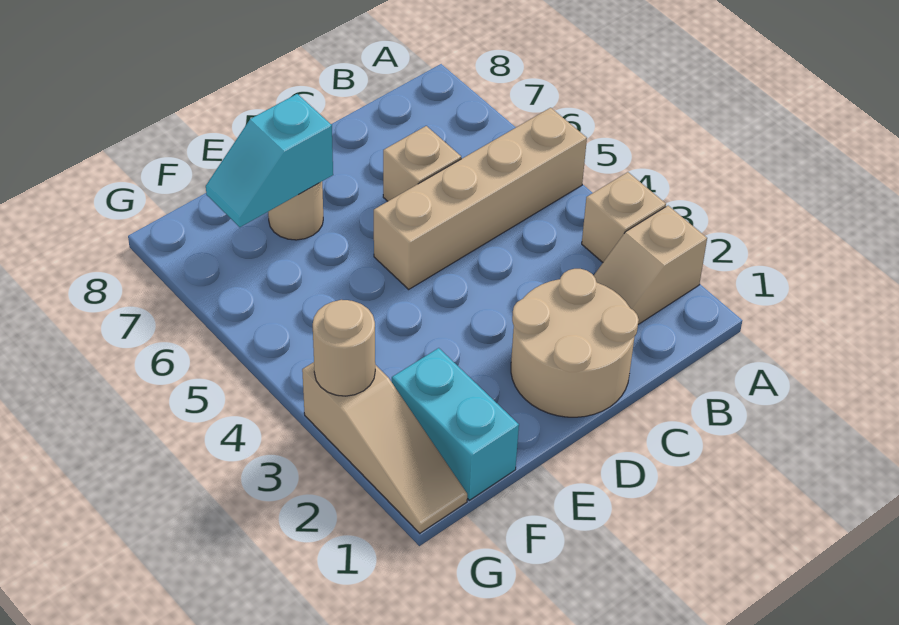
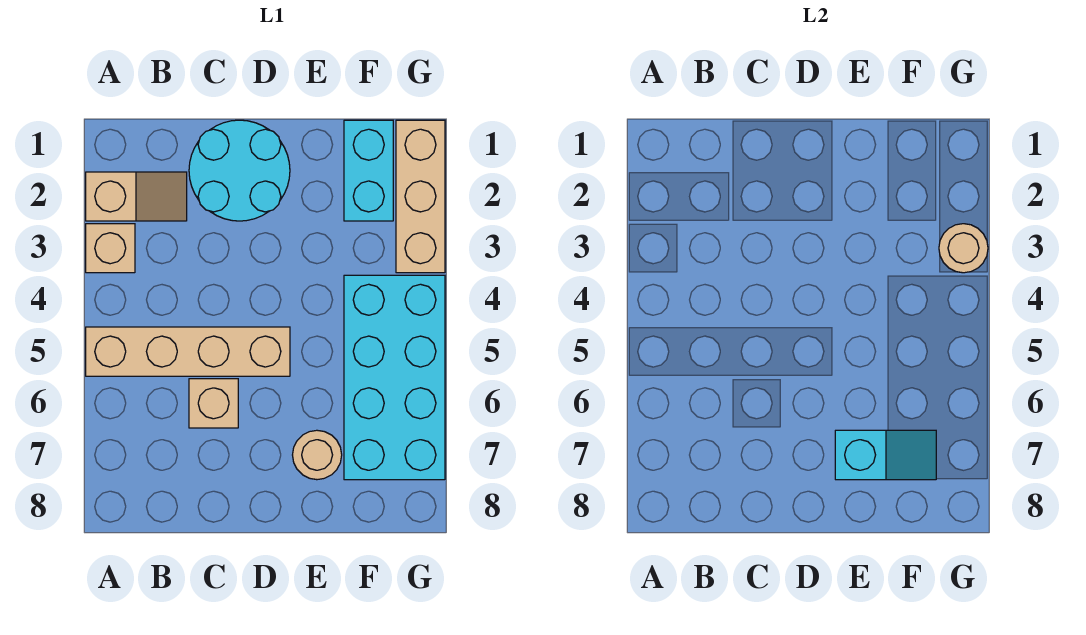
tan 2x2 round brick [511,269,639,417] -> cyan 2x2 round brick [189,120,290,221]
none -> cyan 2x4 brick [344,275,445,480]
tan 1x3 slope [302,362,467,533] -> tan 1x3 brick [396,120,445,273]

